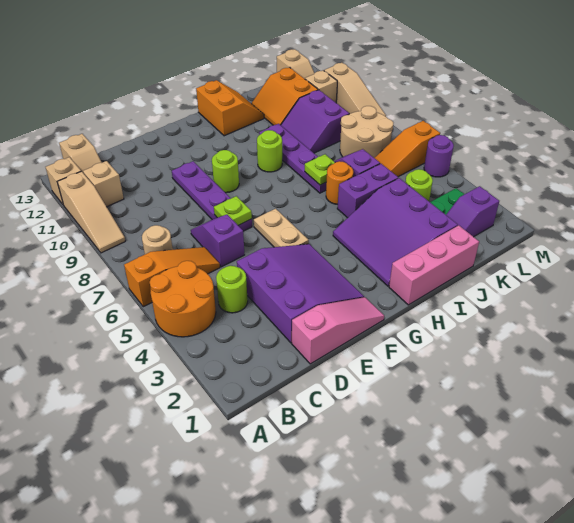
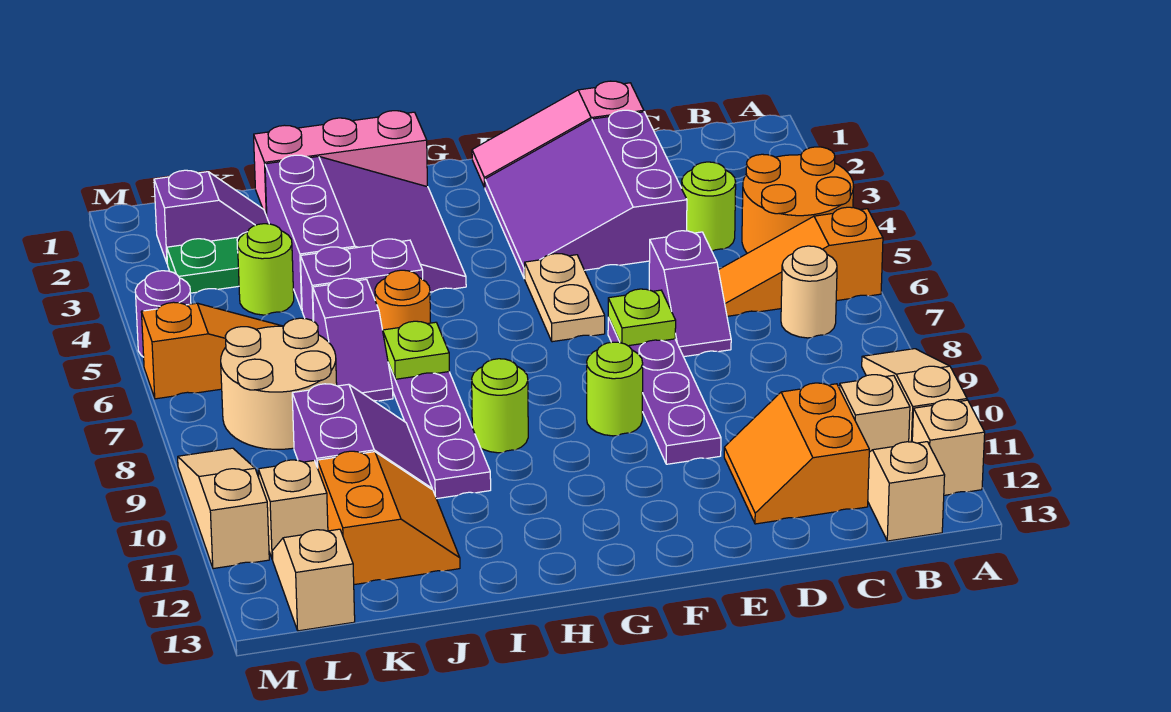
orange 2x2 slope [196,80,264,136] -> orange 2x2 slope moved to [724,383,869,524]

